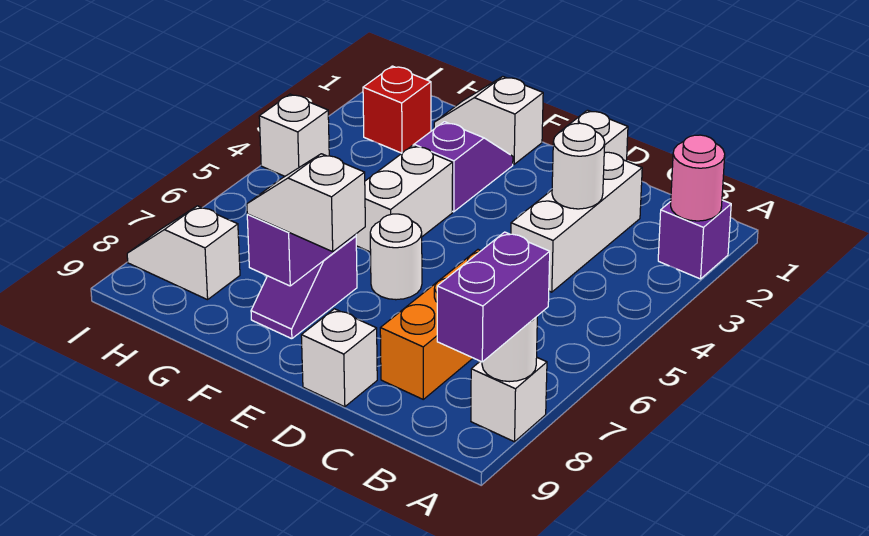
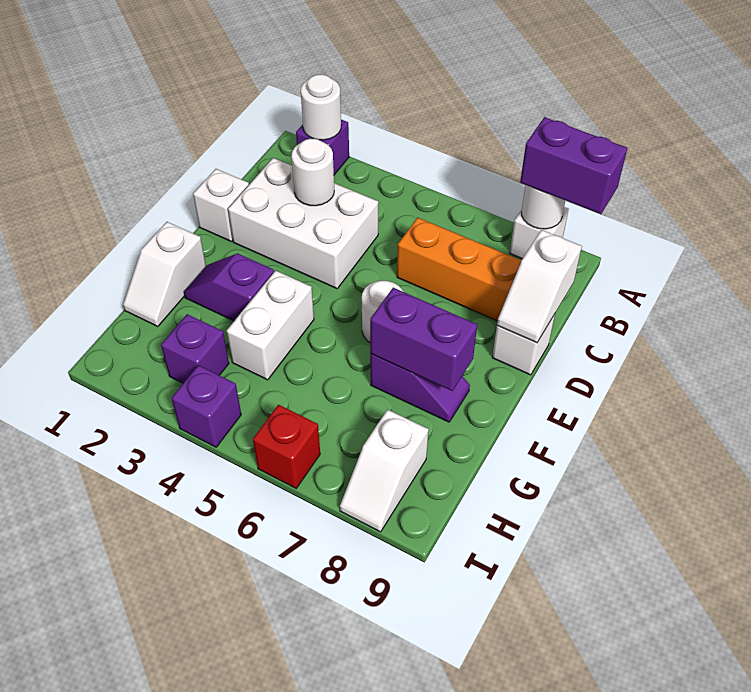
pink 1x1 round brick [671,135,725,221] -> white 1x1 round brick [301,74,341,140]
white 1x3 brick [511,152,642,292] -> white 2x3 brick [228,158,378,289]
white 1x2 slope [247,154,365,252] -> white 1x2 slope moved to [497,230,582,343]
white 1x2 brick [356,145,453,252] -> white 1x2 brick turned to [226,271,314,380]
red 1x1 brick [363,66,431,153] -> red 1x1 brick moved to [253,405,320,488]
none -> purple 1x1 brick [161,314,229,383]
white 1x1 brick [259,94,329,176] -> purple 1x1 brick [172,365,241,447]

